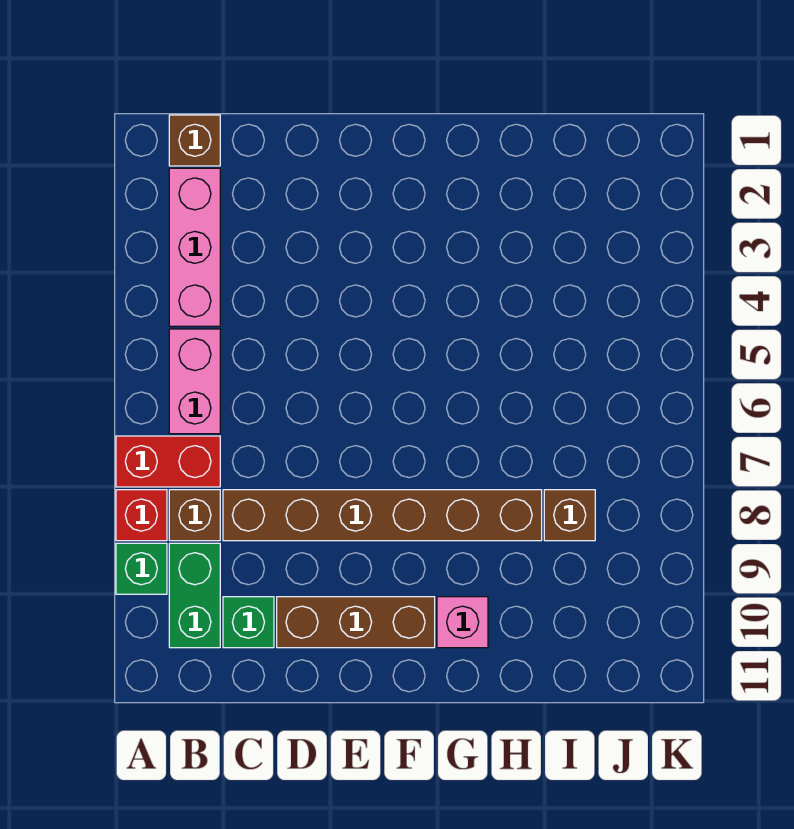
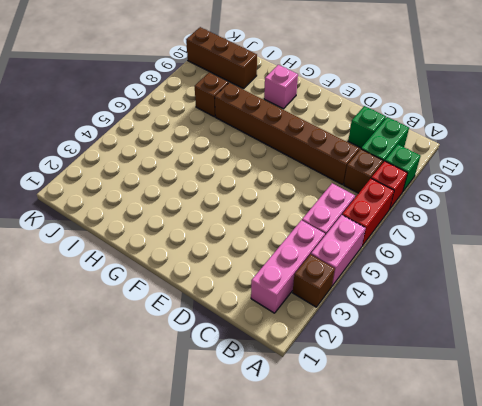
none -> pink 1x2 brick [311,215,366,286]
red 1x2 brick [116,436,220,487] -> red 1x2 brick turned to [342,179,394,246]
brown 1x1 brick [169,115,220,166] -> brown 1x1 brick moved to [293,254,335,307]
brown 1x3 brick [277,597,435,648] -> brown 1x3 brick moved to [186,27,257,89]

